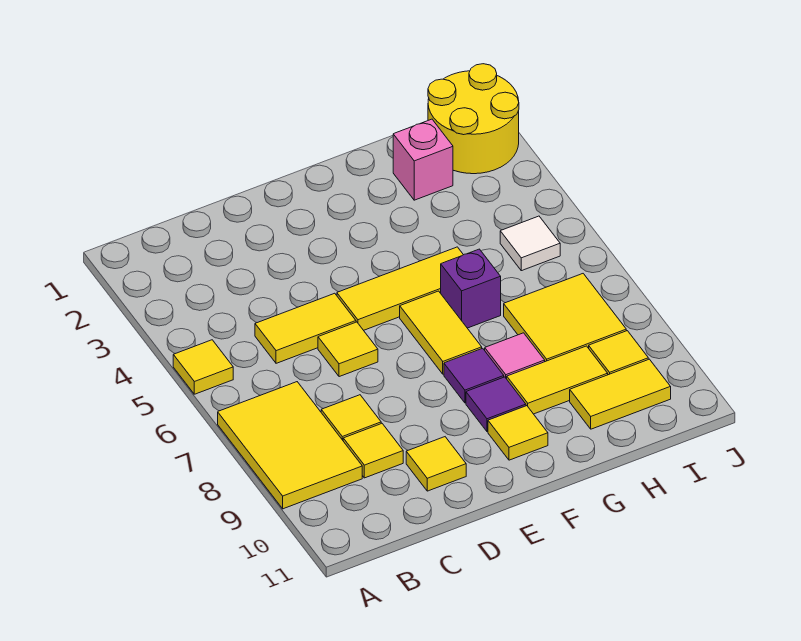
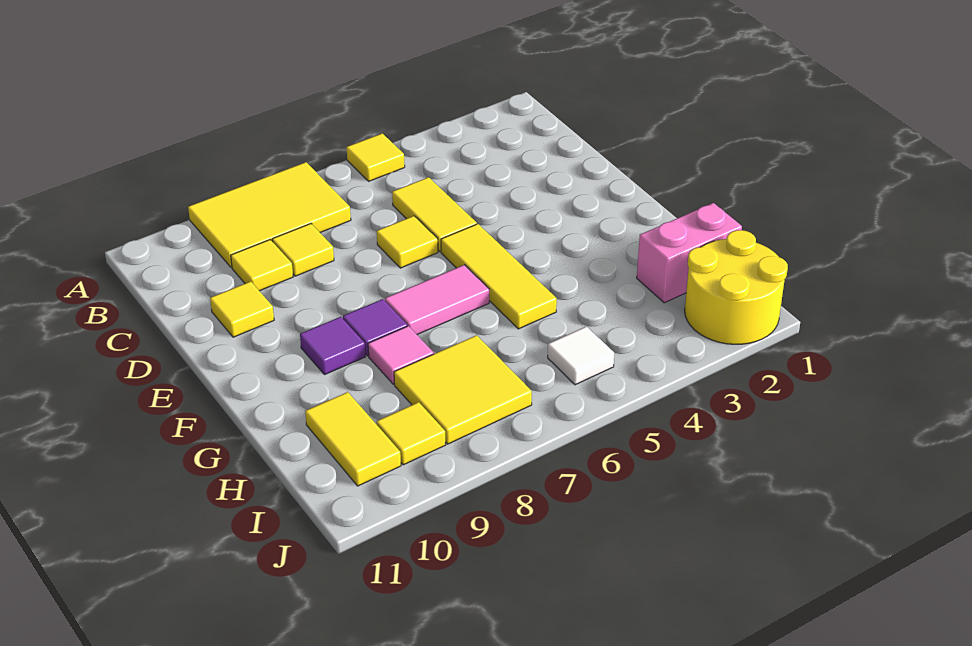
yellow 1x2 tile [400,291,482,374] -> pink 1x2 tile [385,265,489,335]
yellow 1x1 tile [488,406,548,460] -> none
purple 1x1 brick [441,249,501,328] -> none
yellow 1x2 tile [507,346,608,414] -> none
pink 1x1 brick [393,119,453,200] -> pink 1x2 brick [637,203,742,303]

